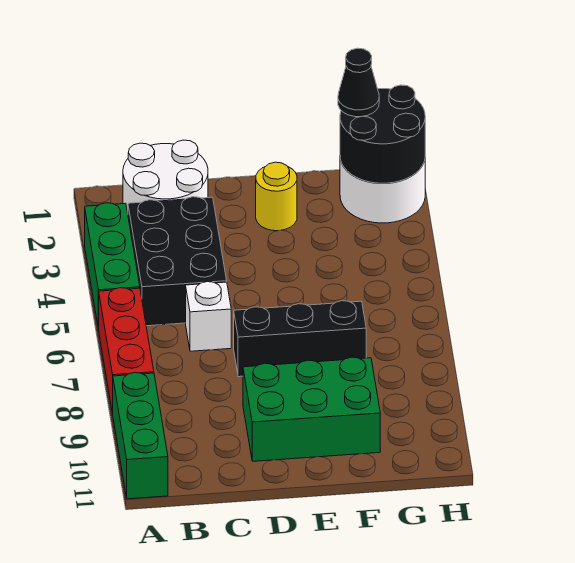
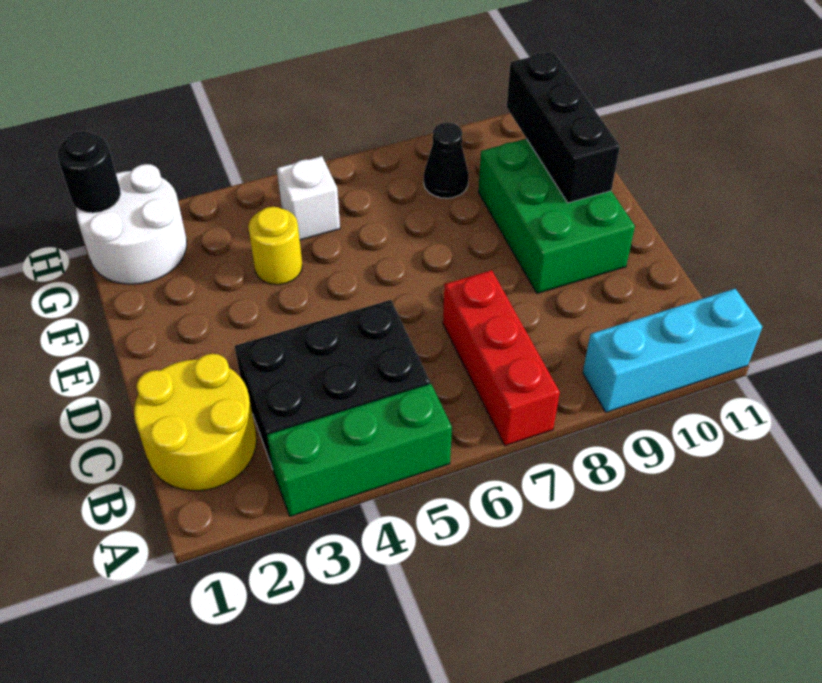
red 1x3 brick [99,288,154,413] -> red 1x3 brick turned to [443,270,560,446]
green 1x3 brick [113,373,168,499] -> cyan 1x3 brick [583,289,762,412]
white 2x2 round brick [123,140,208,213] -> yellow 2x2 round brick [134,354,257,491]
white 1x1 brick [186,282,231,351] -> white 1x1 brick moved to [277,156,340,240]
black 1x3 brick [234,301,366,377] -> black 1x3 brick moved to [507,51,620,203]
yellow 1x1 round brick [256,162,297,231] -> yellow 1x1 round brick moved to [248,207,302,285]
black 2x2 round brick [340,85,425,183] -> black 1x1 round brick [57,131,121,213]
black 1x1 cone [338,48,379,117] -> black 1x1 cone moved to [424,123,469,198]

